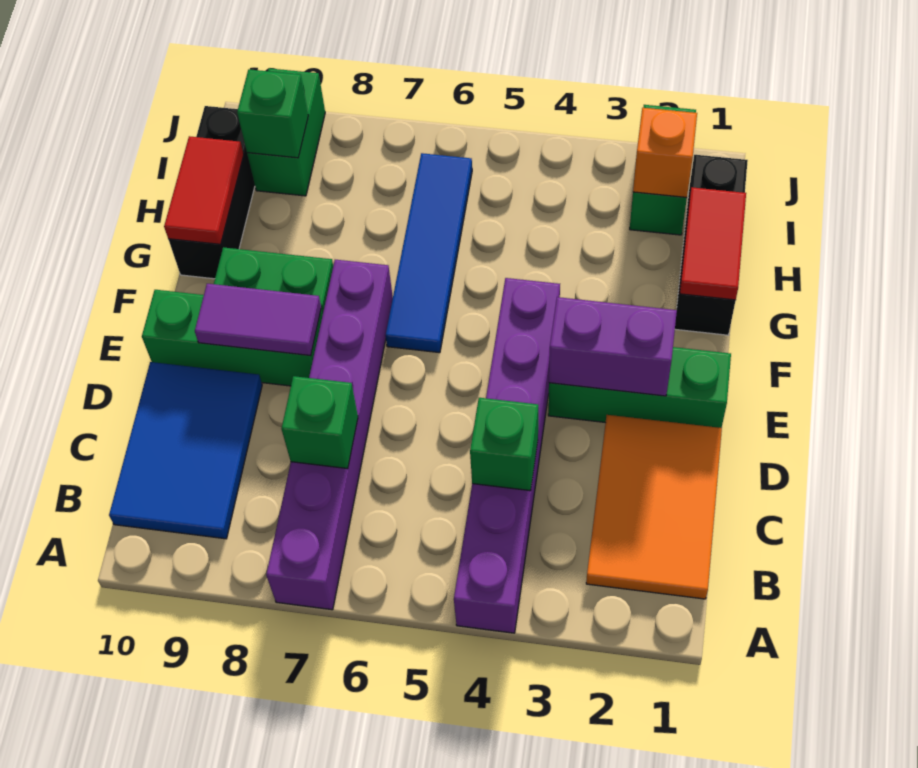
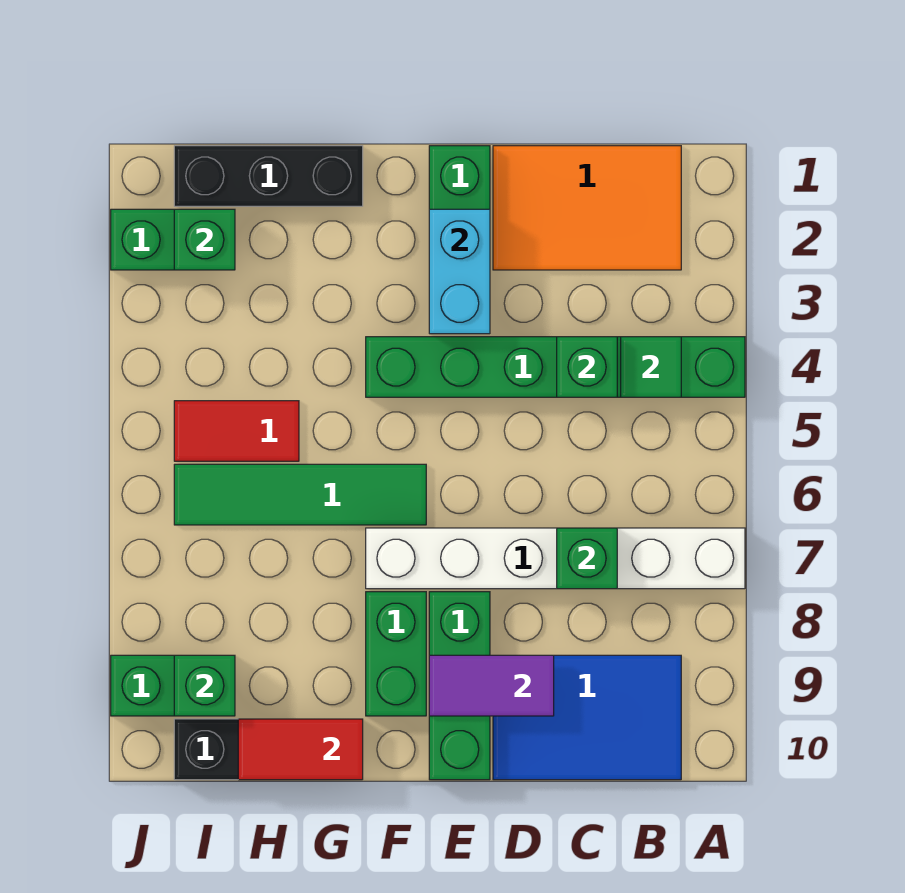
purple 1x6 brick [454,278,560,633] -> green 1x6 brick [366,337,745,397]
purple 1x6 brick [266,260,393,610] -> white 1x6 brick [366,528,745,589]
none -> green 1x1 tile [621,337,681,397]
purple 1x2 brick [549,297,677,396] -> cyan 1x2 brick [429,209,490,334]
purple 1x2 tile [195,284,321,356] -> purple 1x2 tile turned to [429,655,554,716]
blue 1x4 tile [386,153,472,353] -> green 1x4 tile [174,464,426,525]
red 1x2 tile [680,187,746,300] -> red 1x2 tile moved to [174,401,299,461]
orange 1x1 brick [633,108,697,197] -> green 1x1 brick [174,209,235,270]

